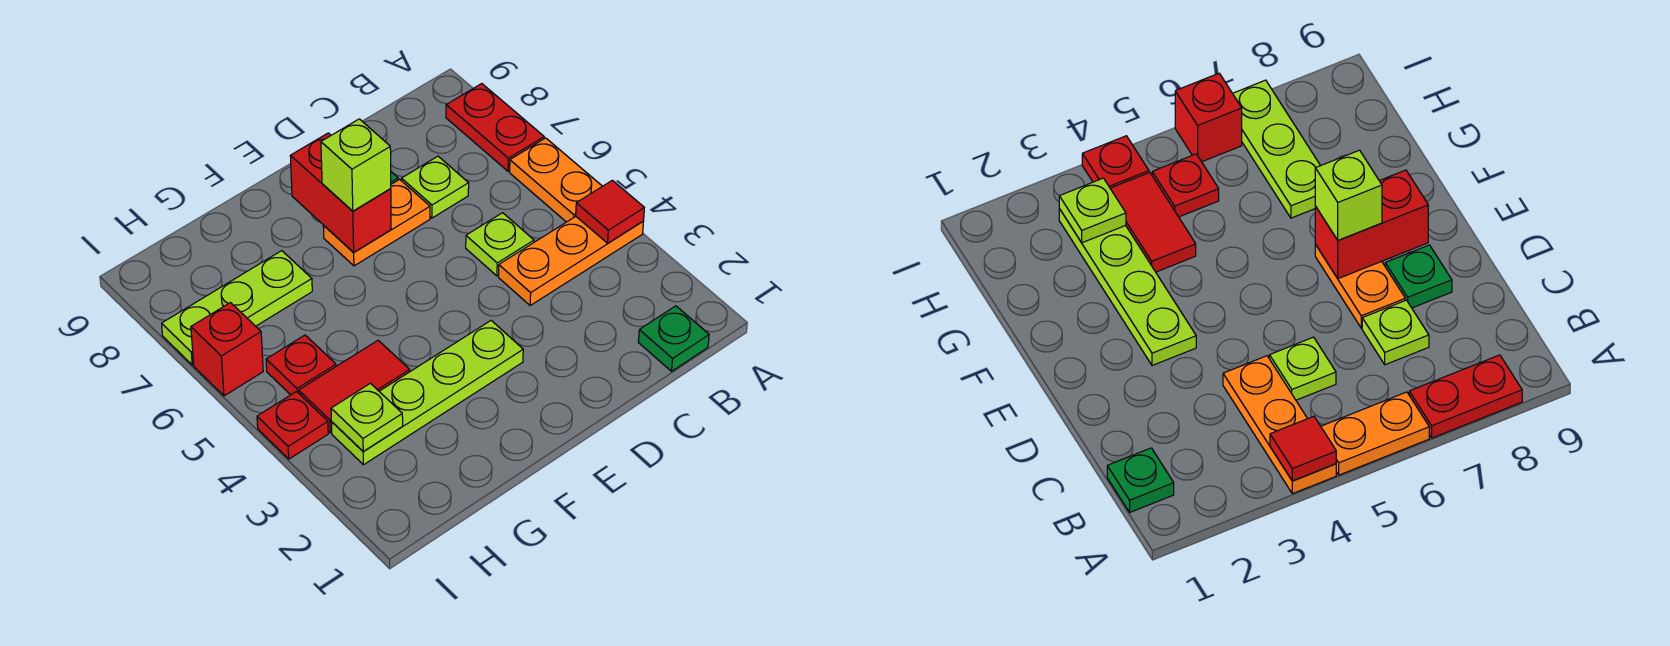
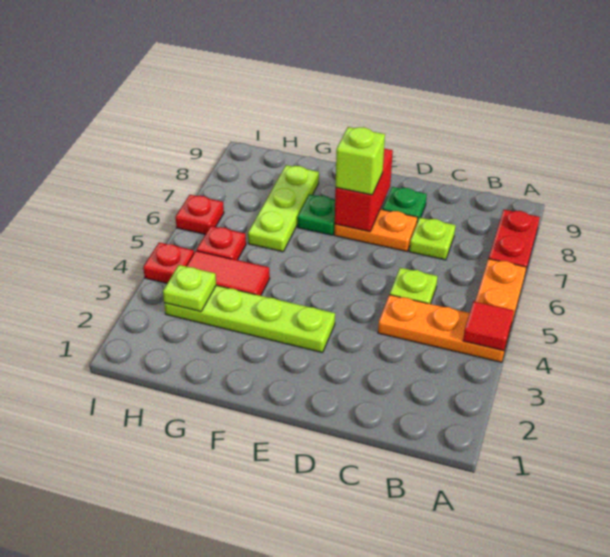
green 1x1 plate [638,306,709,371] -> green 1x1 plate moved to [298,194,335,235]
lime 1x3 plate [162,251,312,365] -> lime 1x3 plate turned to [248,165,319,252]
red 1x1 brick [191,303,263,396] -> red 1x1 plate [175,195,224,234]

